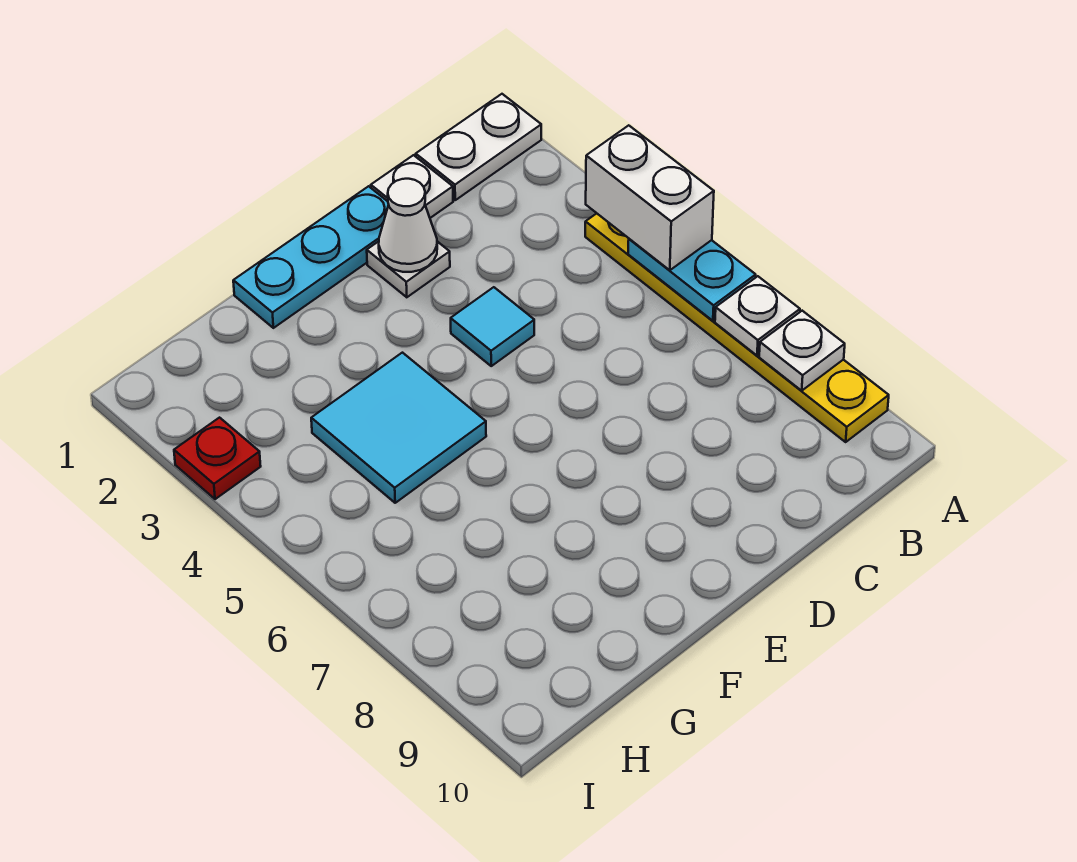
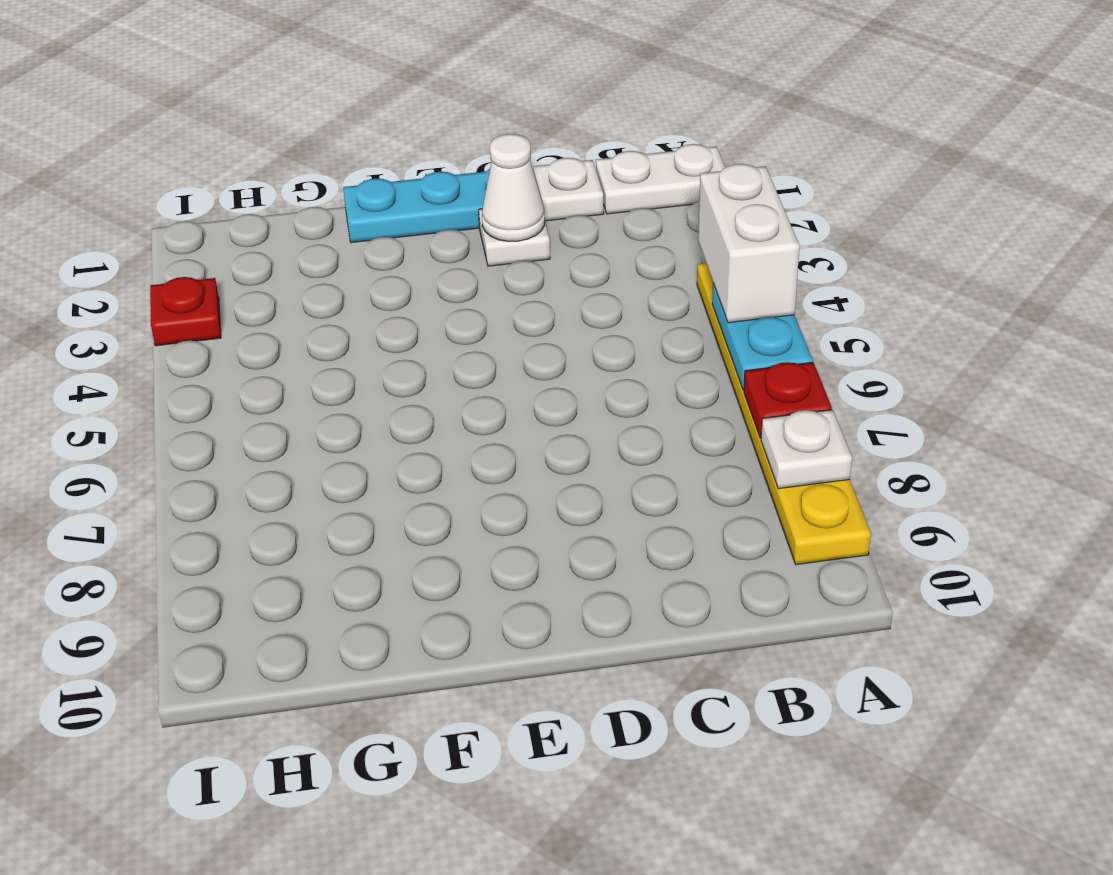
white 1x1 plate [715,276,800,356] -> red 1x1 plate [744,362,832,438]
cyan 1x1 tile [451,287,534,366] -> none
cyan 2x2 tile [311,353,486,503] -> none

